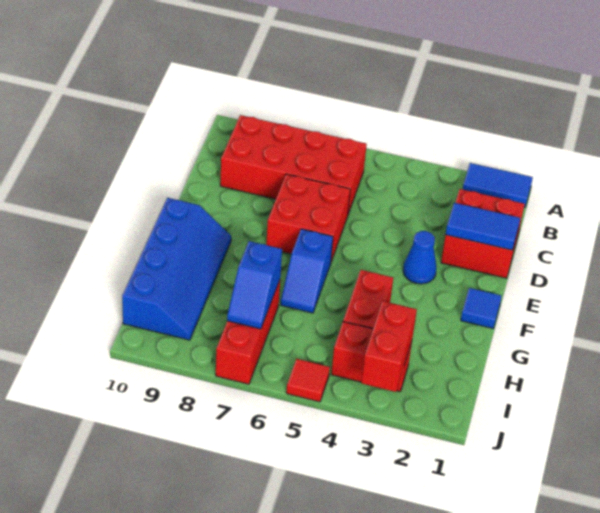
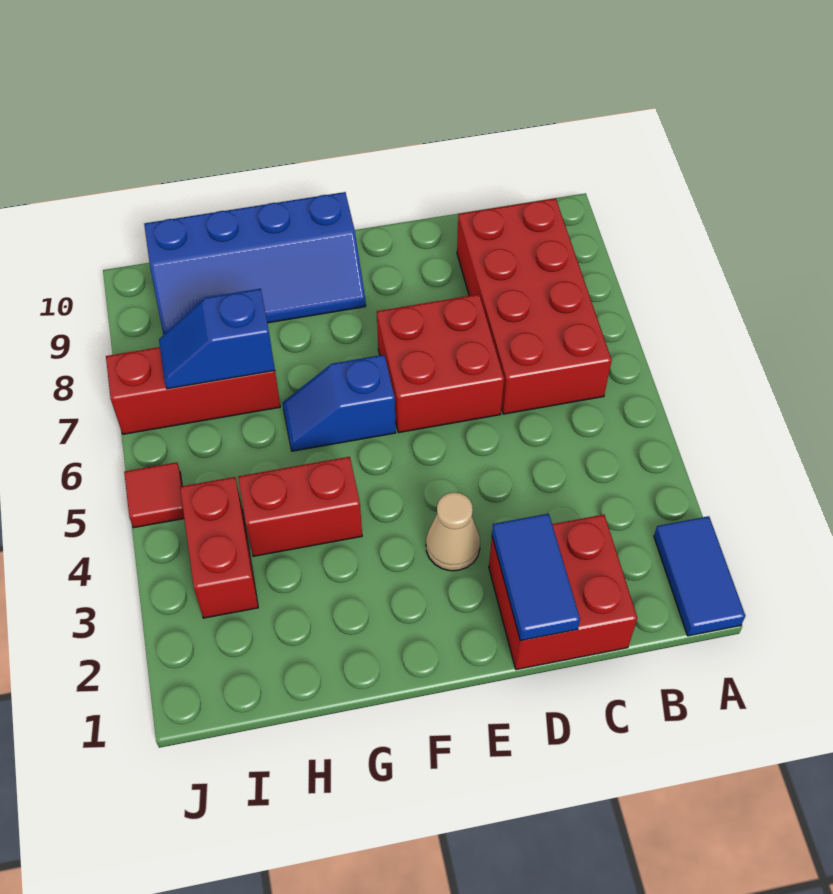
blue 1x1 cone [403,231,437,284] -> tan 1x1 cone [426,492,480,571]
blue 1x1 tile [461,288,501,328] -> none
red 1x2 brick [361,301,417,392] -> none

